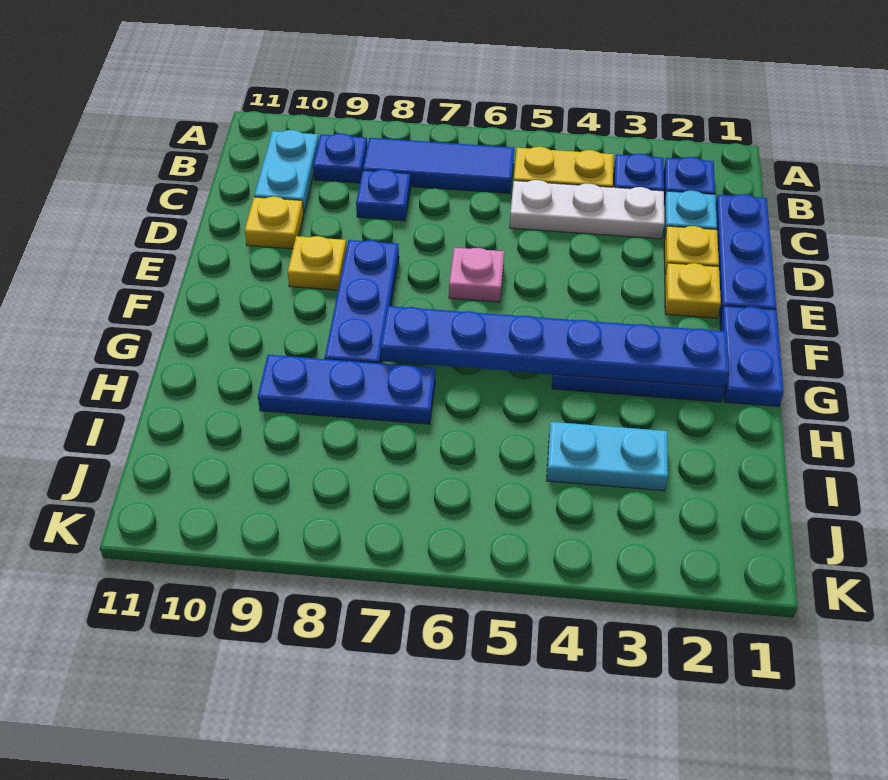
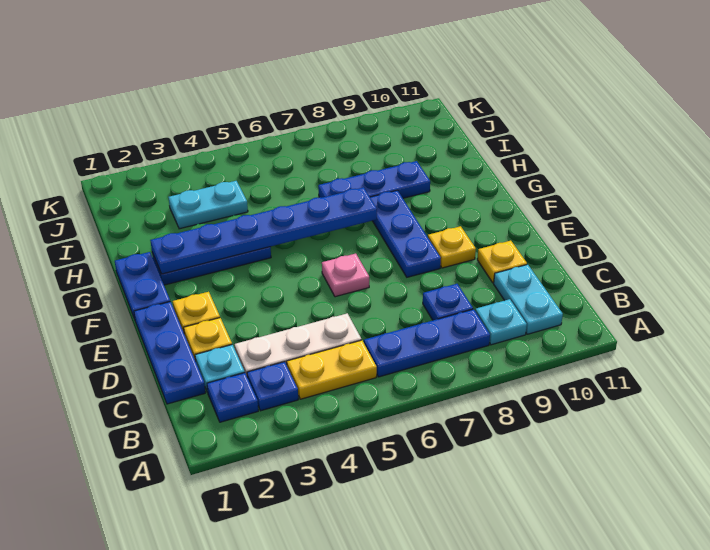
blue 1x3 tile [363,138,514,193] -> blue 1x3 plate [364,309,490,377]
blue 1x1 plate [313,133,367,183] -> cyan 1x1 plate [475,299,527,345]

